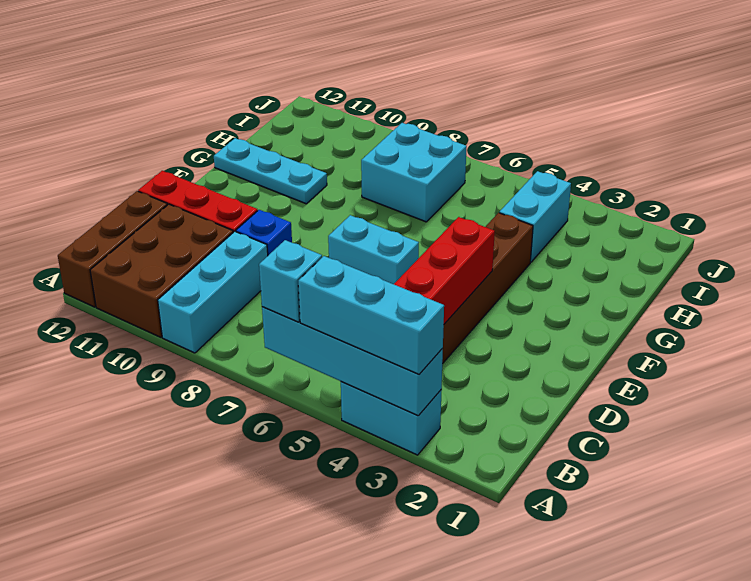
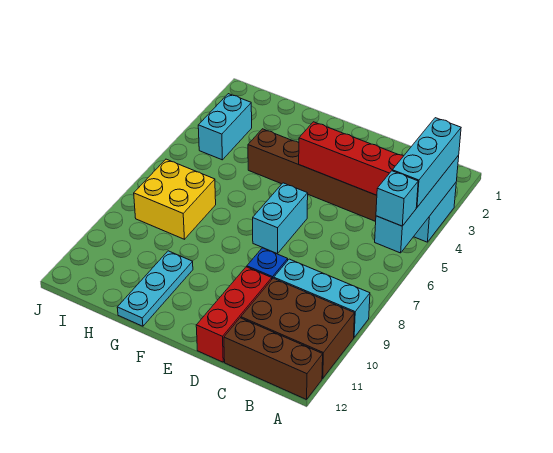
cyan 1x2 brick [499,171,571,262] -> cyan 1x2 brick turned to [198,94,252,160]
cyan 2x2 brick [361,123,467,222] -> yellow 2x2 brick [134,159,216,239]

